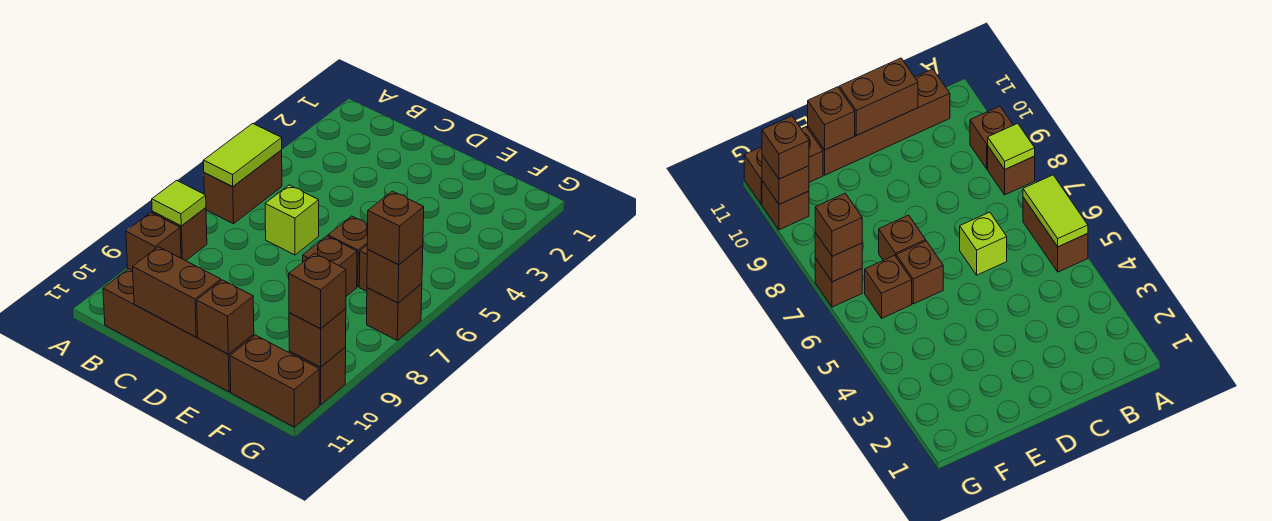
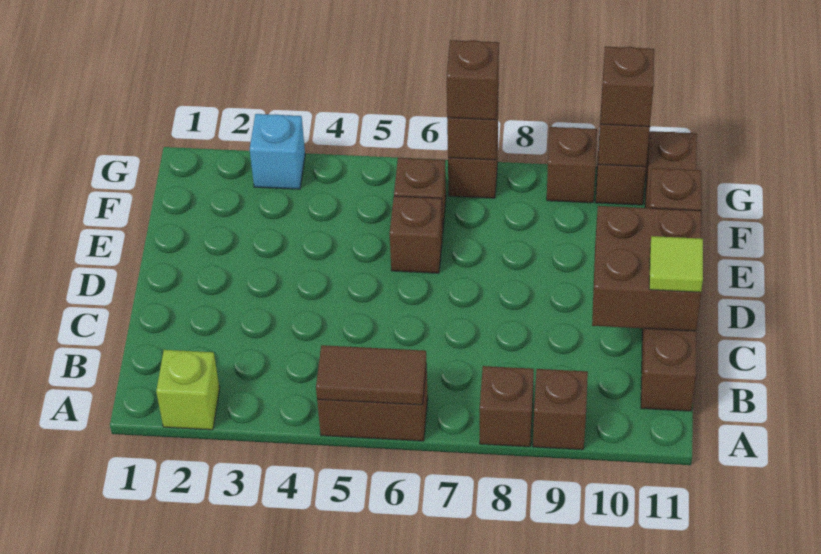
lime 1x2 tile [203,123,282,186] -> brown 1x2 tile [316,345,426,405]
lime 1x1 tile [152,180,206,226] -> lime 1x1 tile moved to [649,236,703,292]
lime 1x1 brick [265,185,319,255] -> lime 1x1 brick moved to [156,350,220,430]
brown 1x2 brick [133,247,221,337] -> brown 2x2 brick [592,206,701,331]
brown 1x1 brick [303,236,357,296] -> brown 1x1 brick moved to [547,127,597,203]
none -> cyan 1x1 brick [250,114,305,189]

